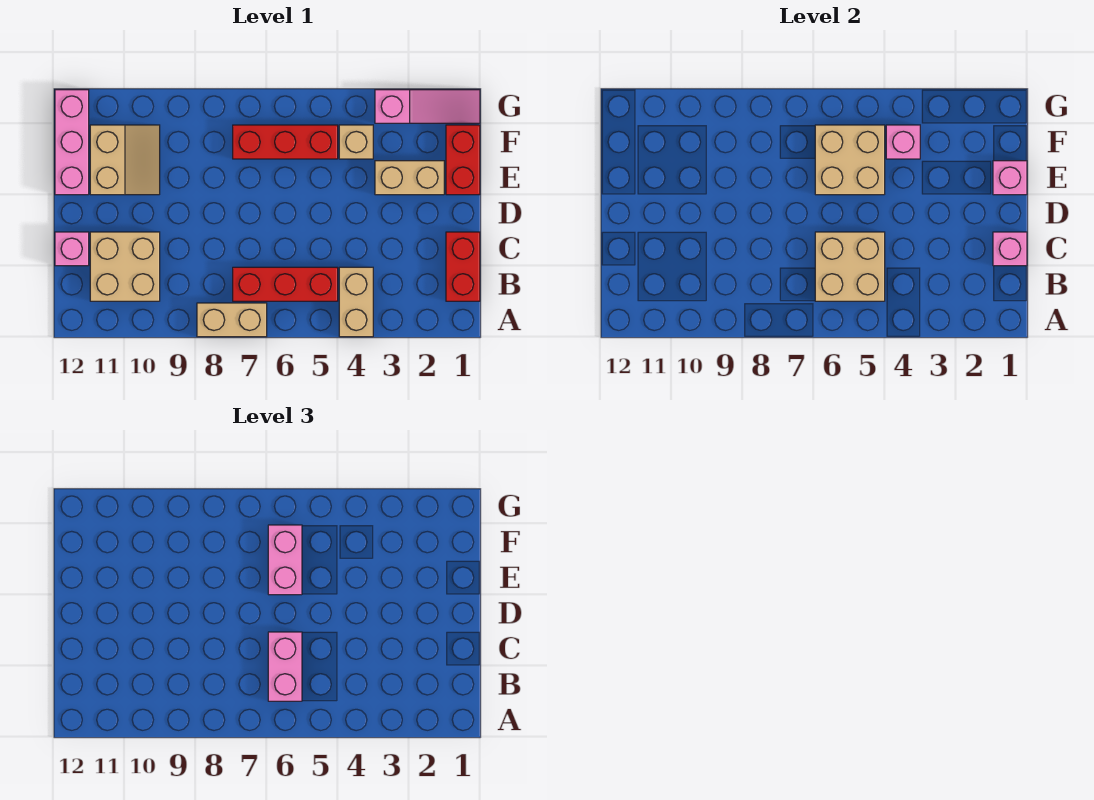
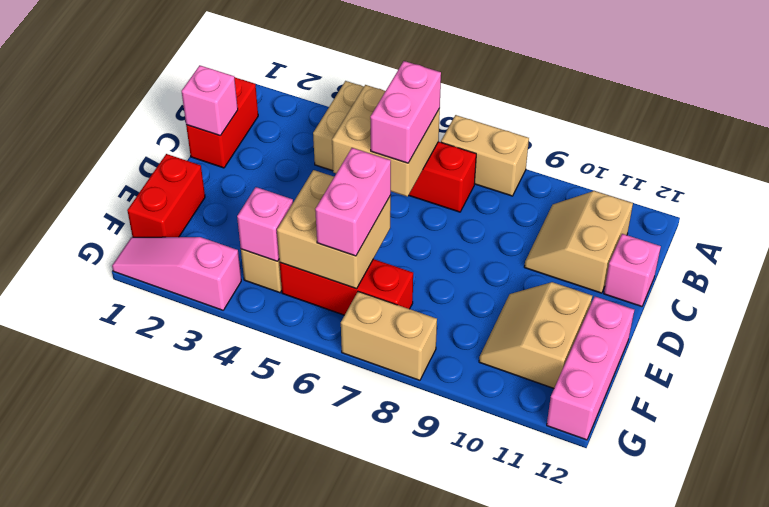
tan 2x2 brick [90,232,160,301] -> tan 2x2 slope [524,191,633,293]
pink 1x1 brick [993,161,1027,195] -> none
tan 1x2 brick [375,161,444,195] -> tan 1x2 brick moved to [341,292,437,380]

